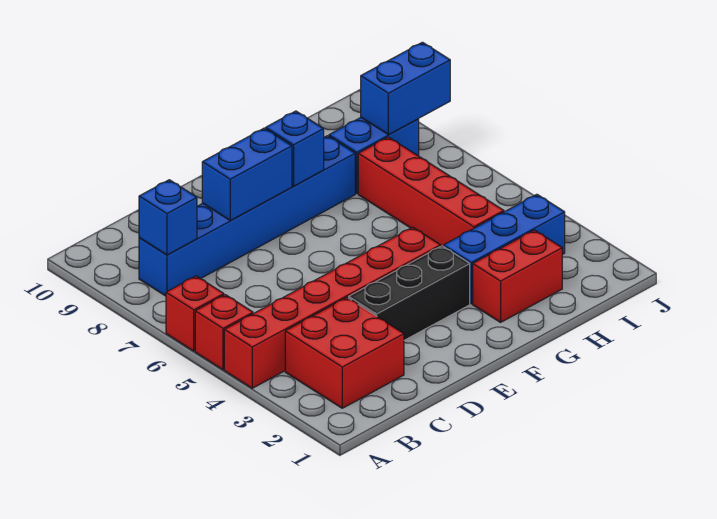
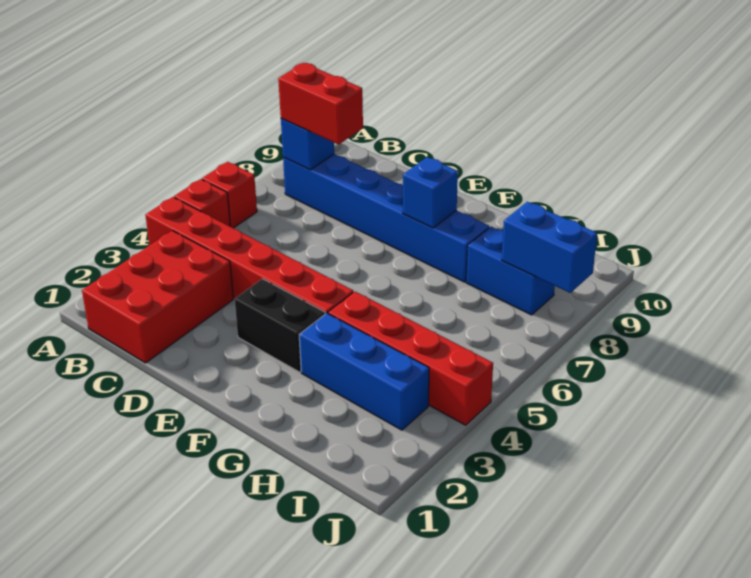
red 2x2 brick [285,298,404,408] -> red 2x3 brick [82,231,233,363]
black 1x3 brick [349,246,470,340] -> black 1x2 brick [234,279,325,372]
blue 1x2 brick [202,128,292,220] -> none
red 1x2 brick [473,230,562,322] -> red 1x2 brick moved to [278,63,363,145]
red 1x4 brick [358,137,504,247] -> red 1x4 brick turned to [328,292,493,425]

